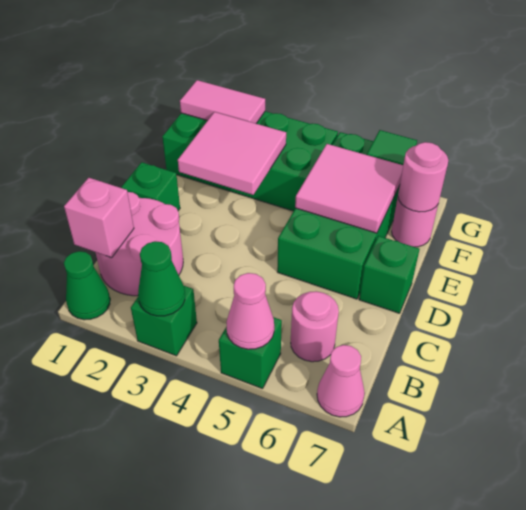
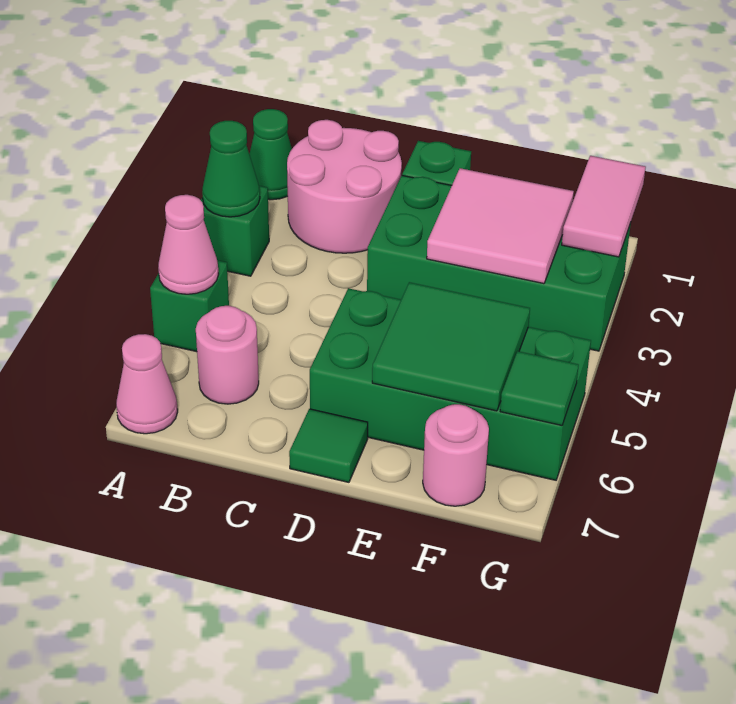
pink 1x1 brick [64,178,134,258] -> none
green 1x1 brick [359,236,419,313] -> green 1x1 tile [289,409,368,482]
pink 2x2 tile [295,144,403,233] -> green 2x2 tile [372,282,530,411]
green 2x4 brick [162,111,338,211] -> green 2x4 brick turned to [367,176,631,351]
pink 1x1 round brick [398,142,448,212] -> none

